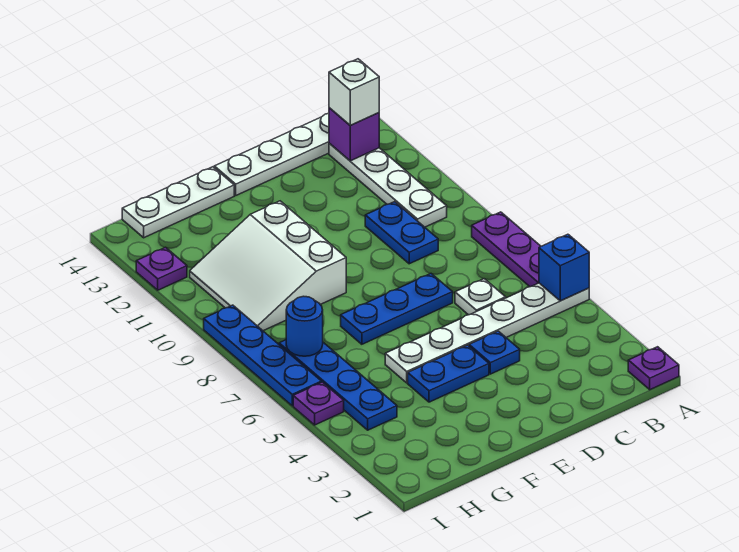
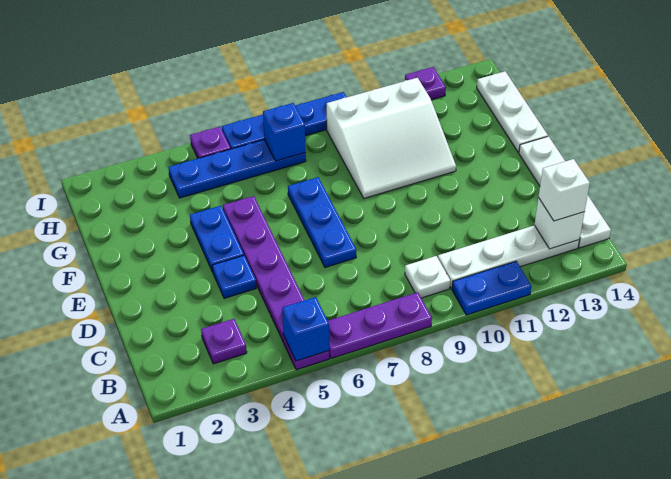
purple 1x1 plate [628,347,679,390] -> purple 1x1 plate moved to [201,319,247,364]
white 1x6 plate [385,283,589,383] -> purple 1x6 plate [223,196,329,370]
purple 1x1 brick [329,108,379,161] -> white 1x1 brick [534,198,584,249]
white 1x1 plate [455,279,506,315] -> white 1x1 plate moved to [405,256,450,298]
blue 1x2 plate [365,202,438,264] -> blue 1x2 plate moved to [452,261,531,315]
white 3x3 slope [190,201,346,331] -> white 3x3 slope turned to [327,78,456,198]
blue 1x1 round brick [286,296,323,356] -> blue 1x1 brick [263,103,306,161]

